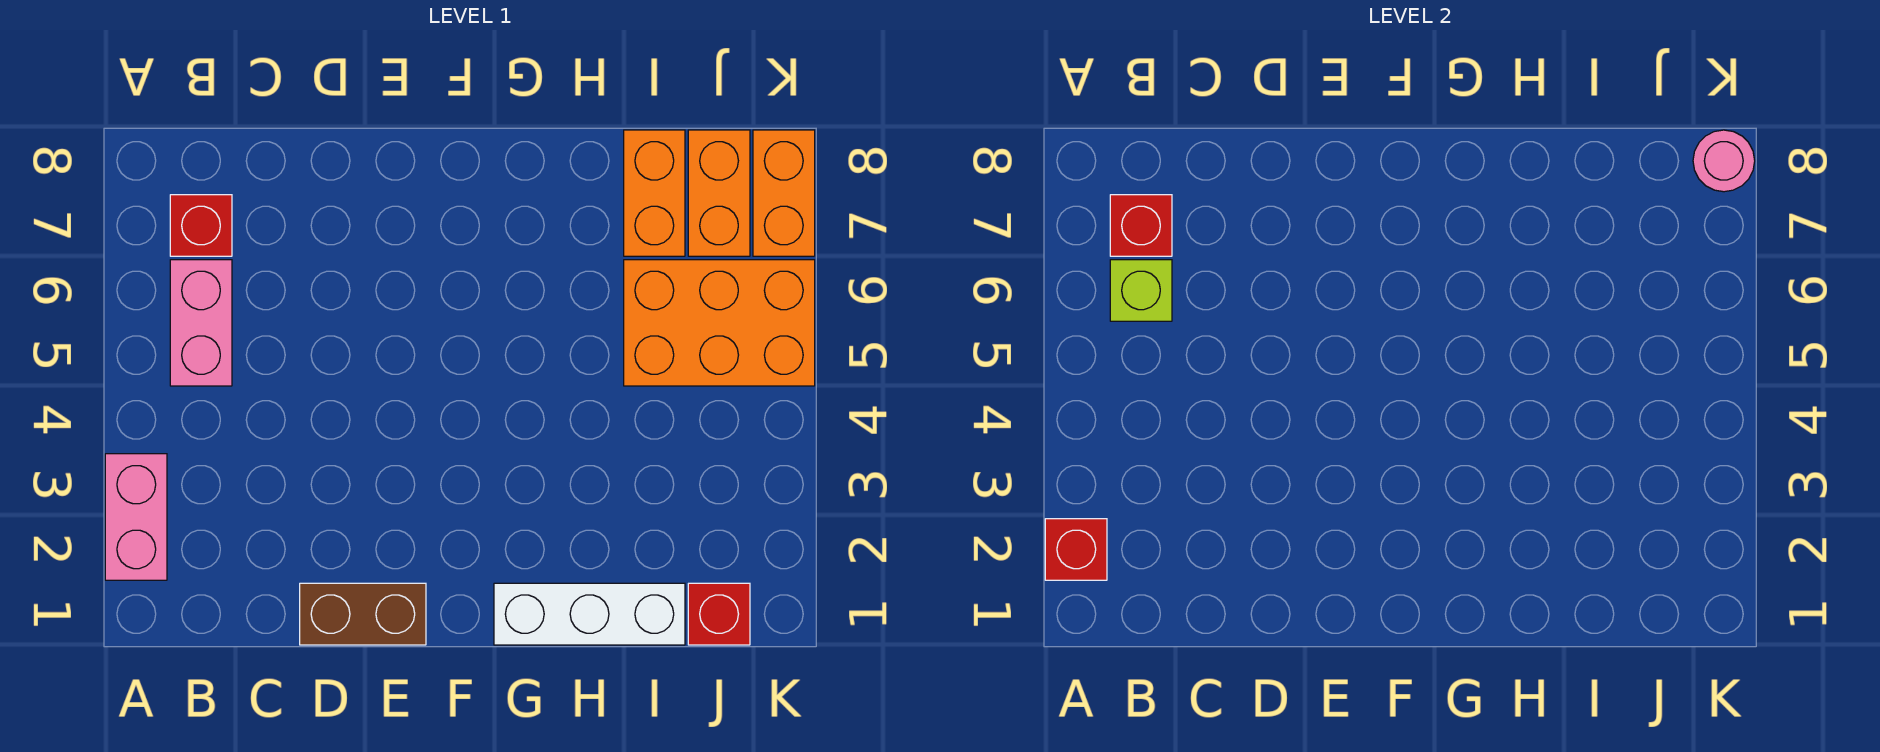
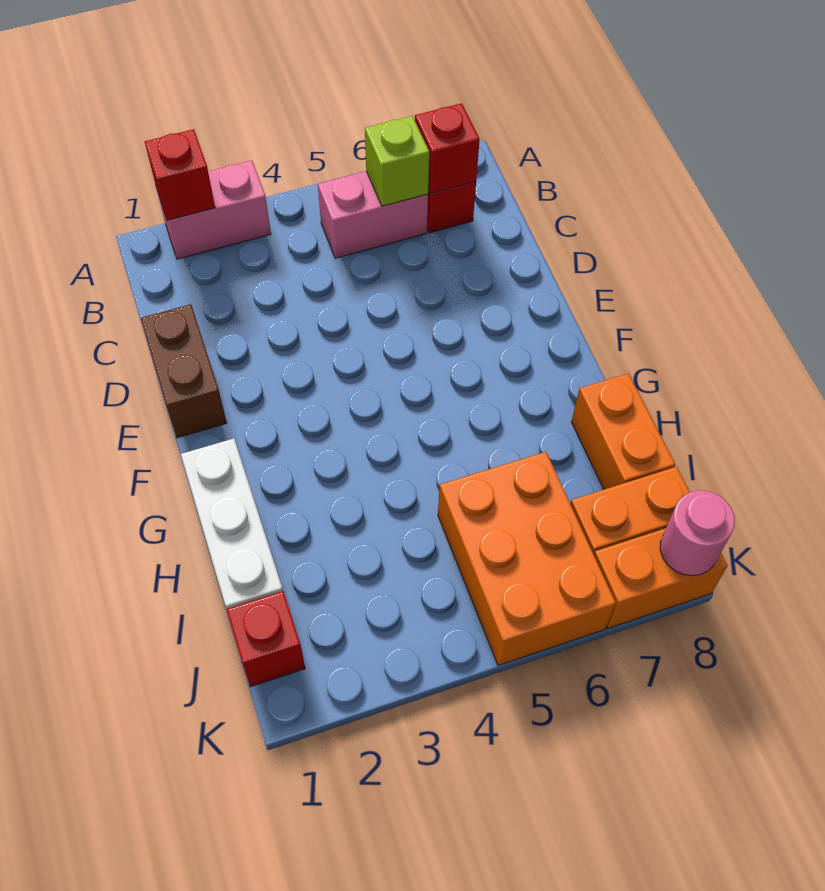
orange 1x2 brick [624,130,685,256] -> orange 1x2 brick turned to [571,374,675,489]

